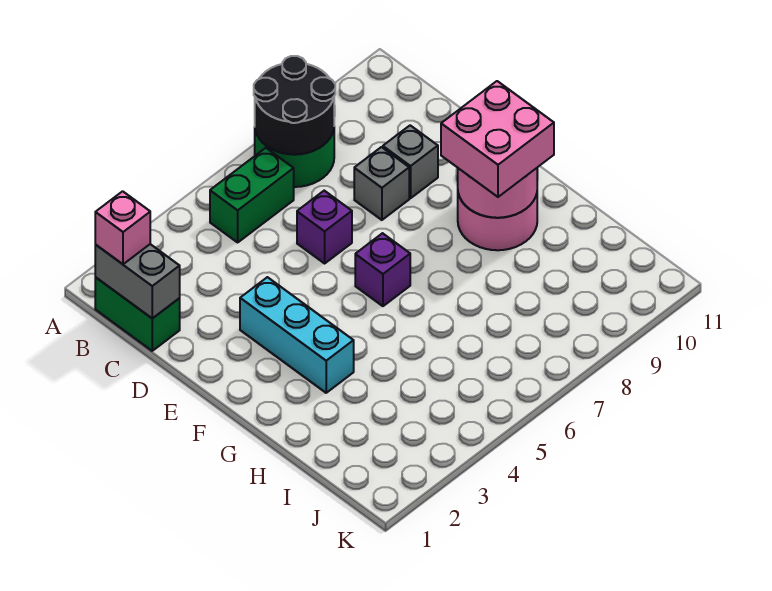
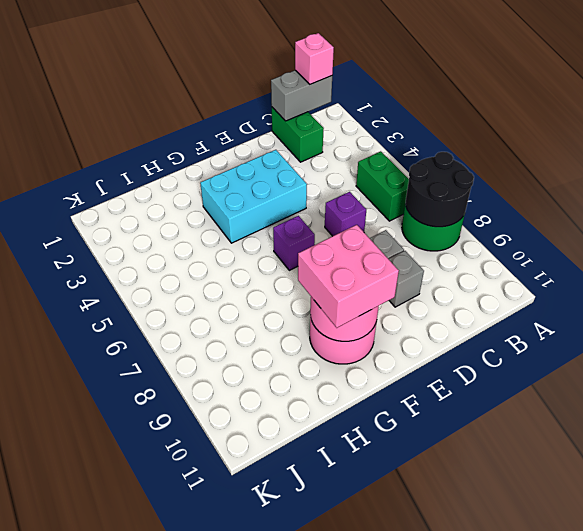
green 1x2 brick [95,277,180,351] -> green 1x2 brick turned to [272,107,324,162]
cyan 1x3 brick [240,277,354,393] -> cyan 2x3 brick [200,150,307,243]

